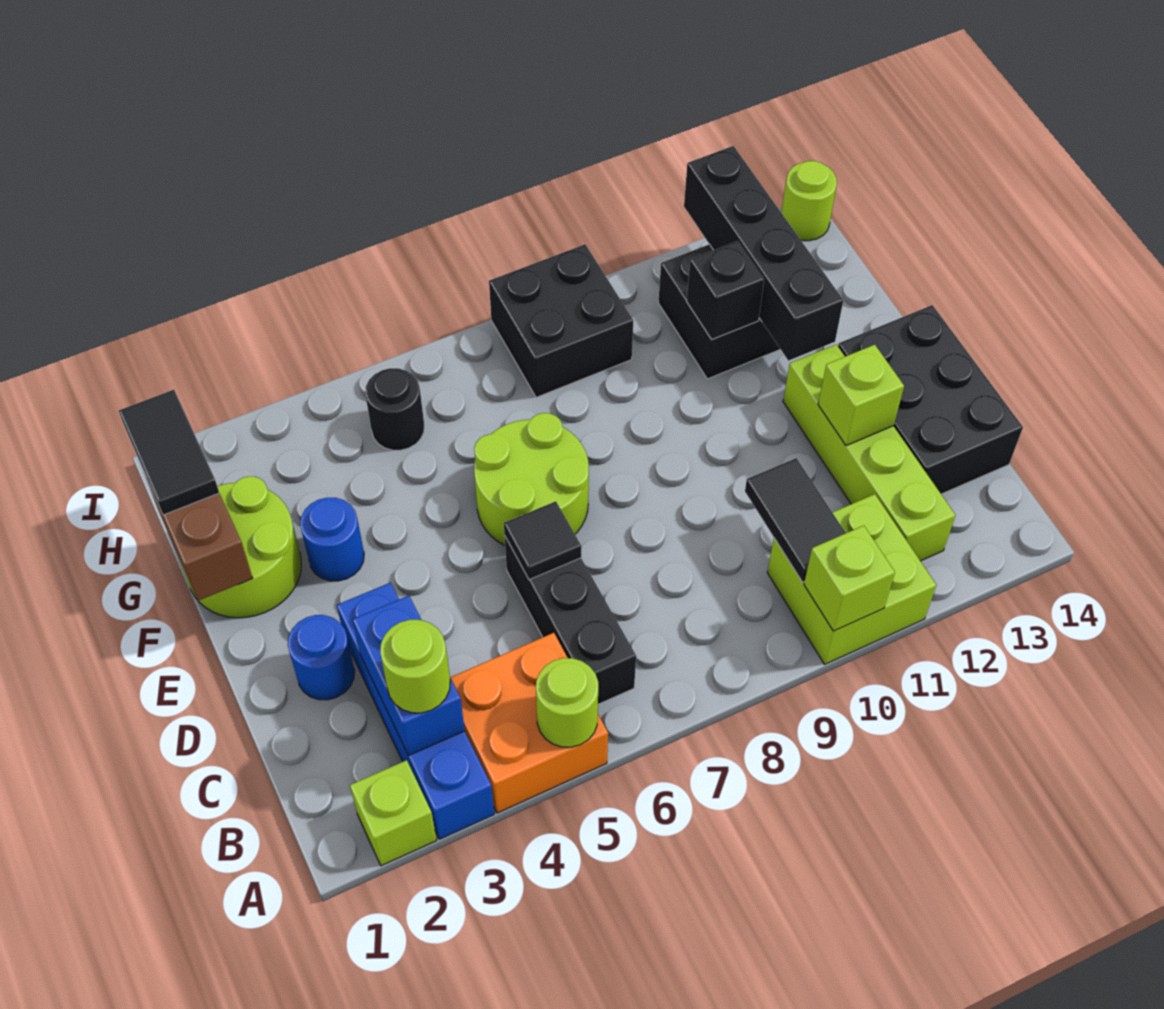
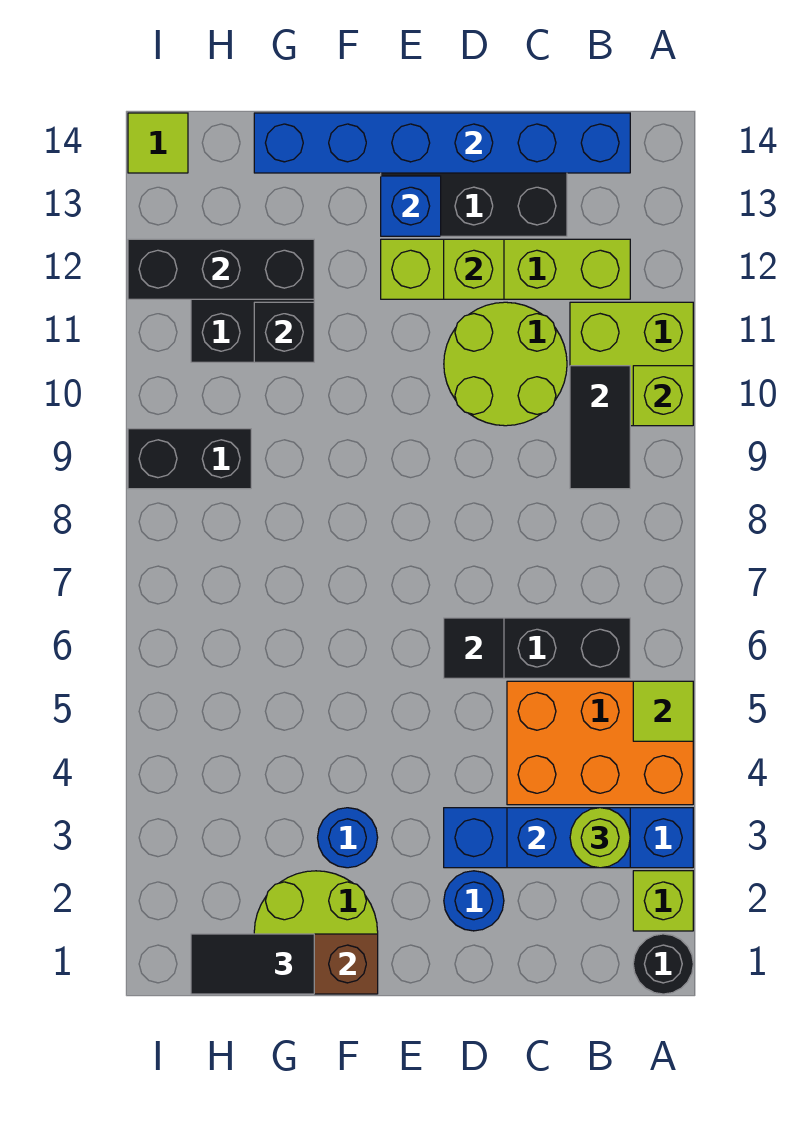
orange 2x2 brick [450,633,608,813] -> orange 2x3 brick [507,681,693,805]
lime 1x1 round brick [536,658,598,747] -> lime 1x1 tile [633,681,693,741]
black 1x2 tile [745,458,845,582] -> black 1x2 tile turned to [570,366,630,489]
none -> blue 1x6 brick [254,113,630,173]
lime 2x2 round brick [474,413,589,545] -> lime 2x2 round brick moved to [444,302,567,426]
none -> blue 1x1 brick [381,176,441,236]
black 1x4 brick [684,146,843,361] -> black 1x3 brick [128,239,314,299]
black 1x1 round brick [365,368,424,450] -> black 1x1 round brick moved to [633,934,693,994]
black 2x2 brick [489,245,633,397] -> black 1x2 brick [128,429,251,489]
lime 1x1 round brick [781,161,837,241] -> lime 1x1 tile [128,113,188,173]

